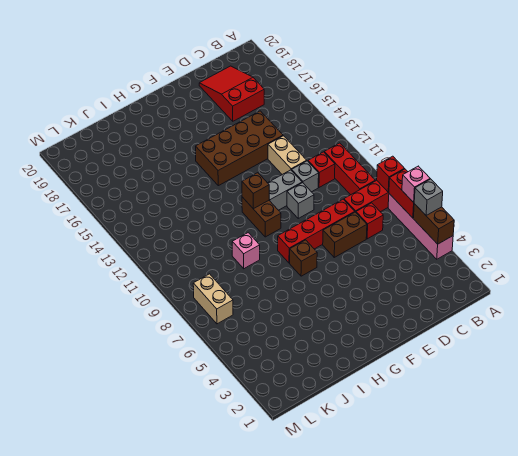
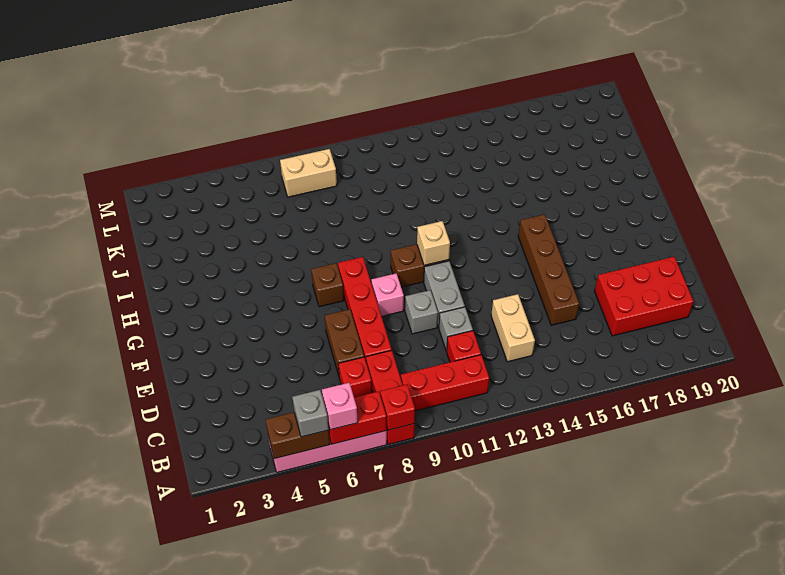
red 2x3 slope [199,66,264,121] -> red 2x3 brick [595,257,694,336]
tan 1x2 brick [268,136,307,174] -> tan 1x2 brick turned to [491,294,535,362]
brown 2x4 brick [196,111,283,186] -> brown 1x4 brick [518,214,579,325]
brown 1x1 brick [242,173,269,209] -> tan 1x1 brick [417,221,450,265]
pink 1x1 brick [232,233,260,269] -> pink 1x1 brick moved to [371,273,404,316]

